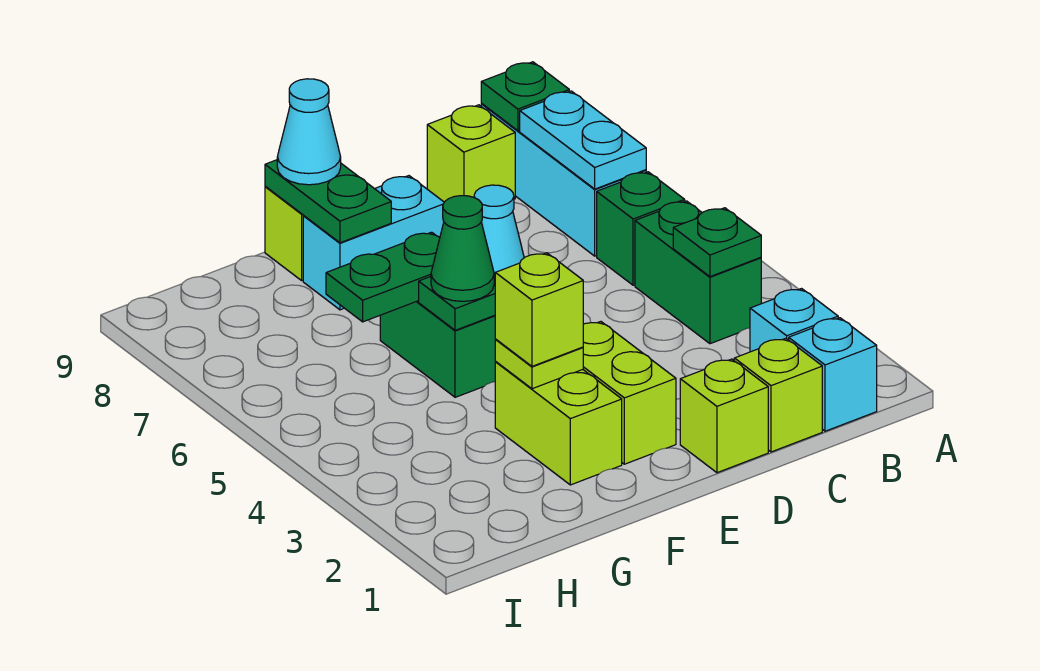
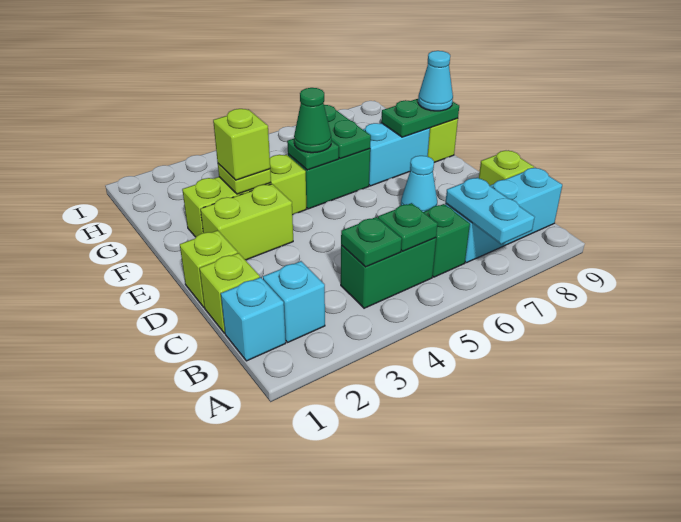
cyan 1x2 plate [520,91,646,189] -> cyan 1x2 plate turned to [445,178,535,244]
green 1x1 plate [481,62,569,131] -> green 1x1 plate moved to [378,203,438,251]
cyan 1x2 brick [303,176,444,310] -> cyan 1x2 brick turned to [363,123,430,186]
lime 1x2 brick [495,362,622,485] -> lime 1x3 brick [182,155,306,237]

